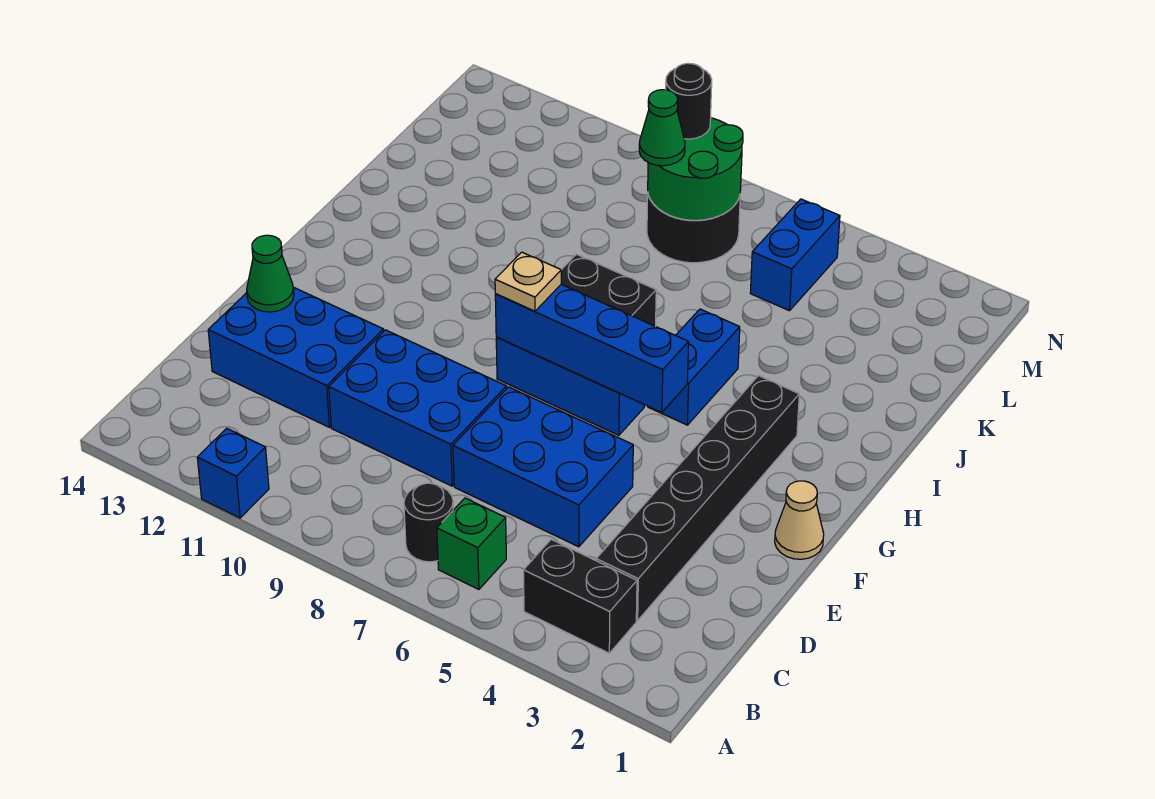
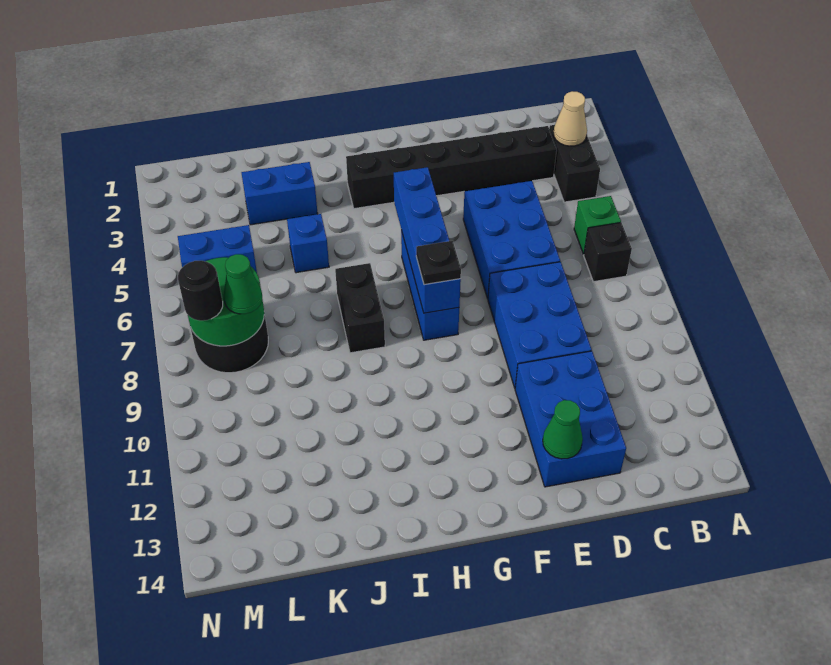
blue 1x1 brick [197,428,269,518] -> blue 1x1 brick moved to [287,214,329,273]
black 1x1 round brick [404,483,453,562] -> black 1x1 brick [584,223,632,282]
tan 1x1 cone [775,481,824,559] -> tan 1x1 cone moved to [554,91,587,146]
tan 1x1 plate [495,252,561,311] -> black 1x1 plate [416,241,461,285]
blue 1x2 brick [648,309,740,425] -> blue 1x2 brick moved to [241,162,318,225]

